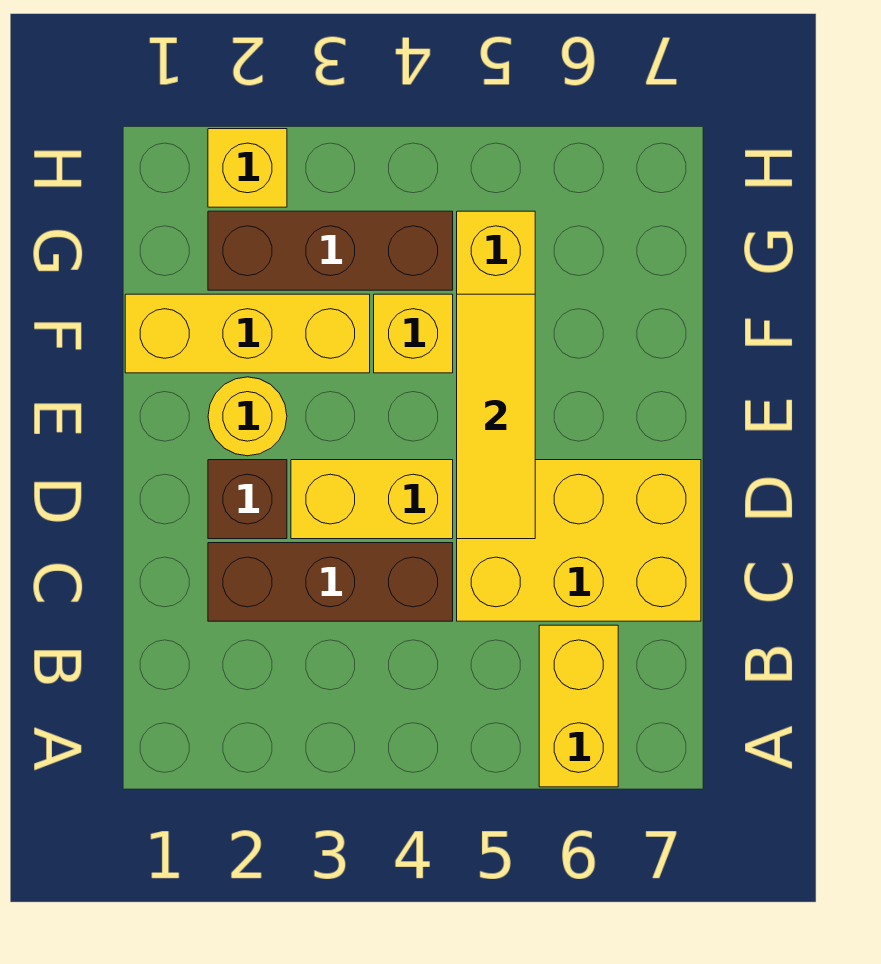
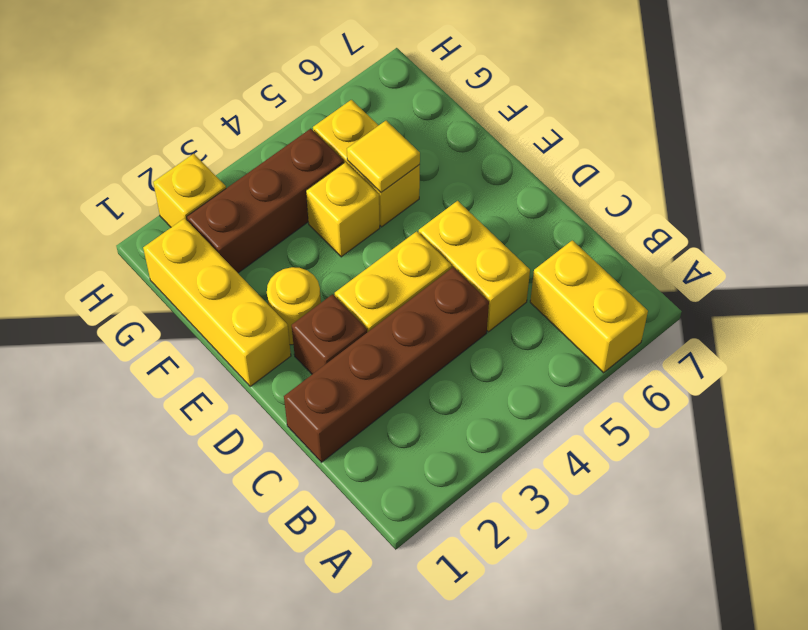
brown 1x3 brick [208,543,453,621] -> brown 1x4 brick [284,267,489,462]
yellow 2x3 brick [457,460,701,621] -> yellow 1x2 brick [419,201,530,332]
yellow 1x3 tile [457,294,535,539] -> yellow 1x1 tile [347,121,420,192]
yellow 1x3 brick [125,294,370,373] -> yellow 1x3 brick turned to [143,218,291,386]

